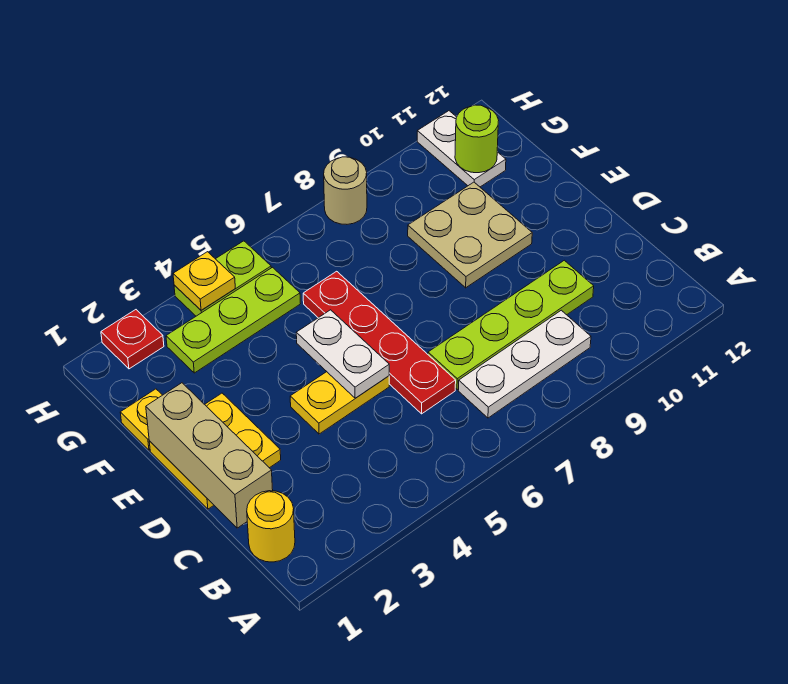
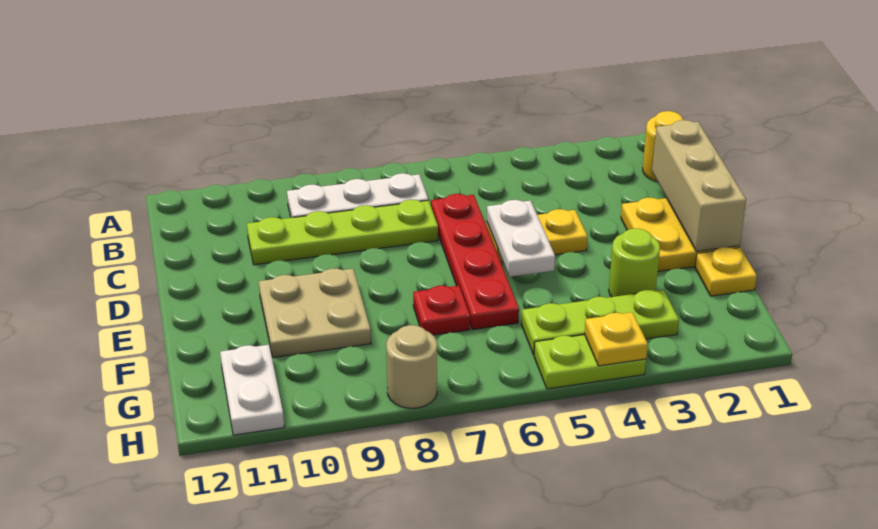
lime 1x1 round brick [455,105,499,173] -> lime 1x1 round brick moved to [609,228,660,297]
red 1x1 plate [101,310,164,369] -> red 1x1 plate moved to [413,286,470,335]

